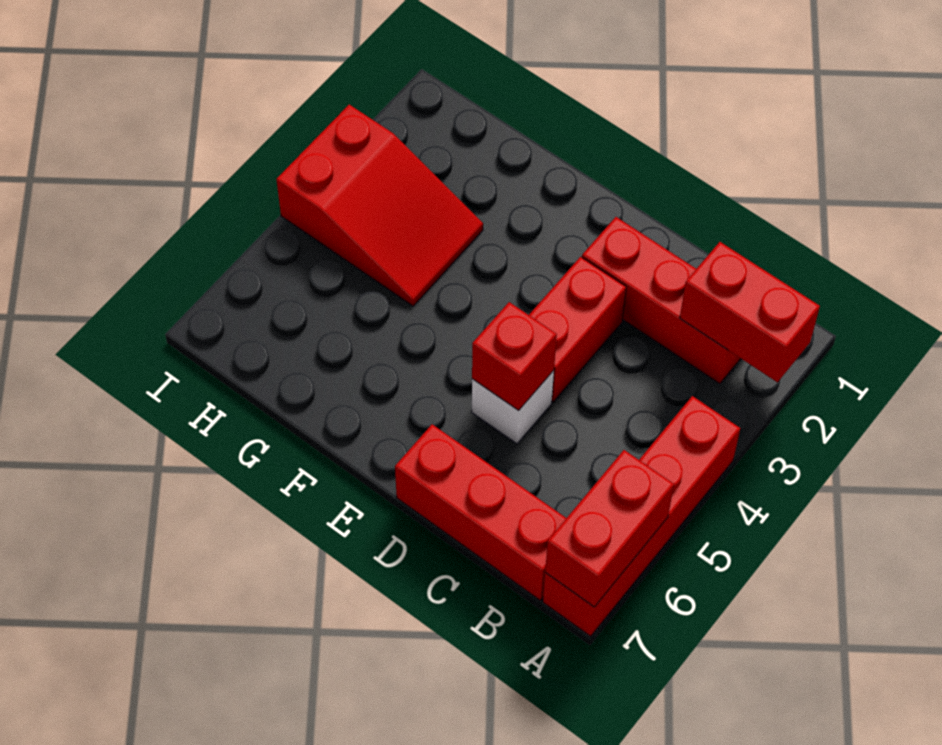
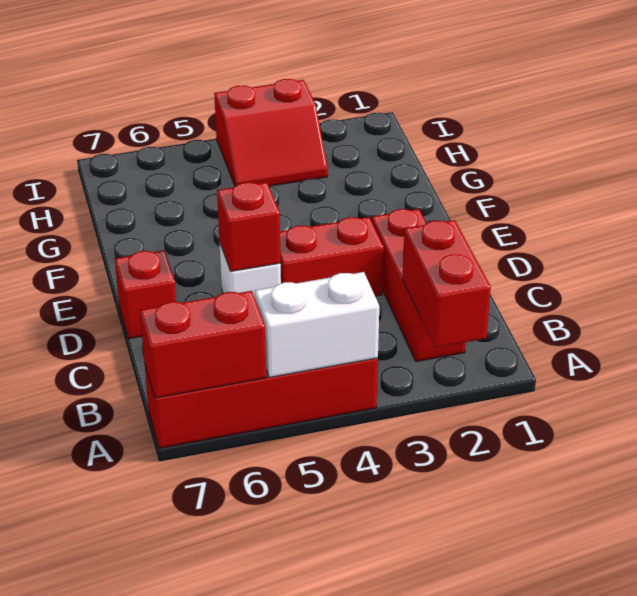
none -> white 1x2 brick [255,272,379,377]
red 1x3 brick [395,424,566,600] -> red 1x1 brick [115,250,176,339]
red 2x3 slope [276,105,483,306] -> red 2x2 slope [214,79,328,186]

